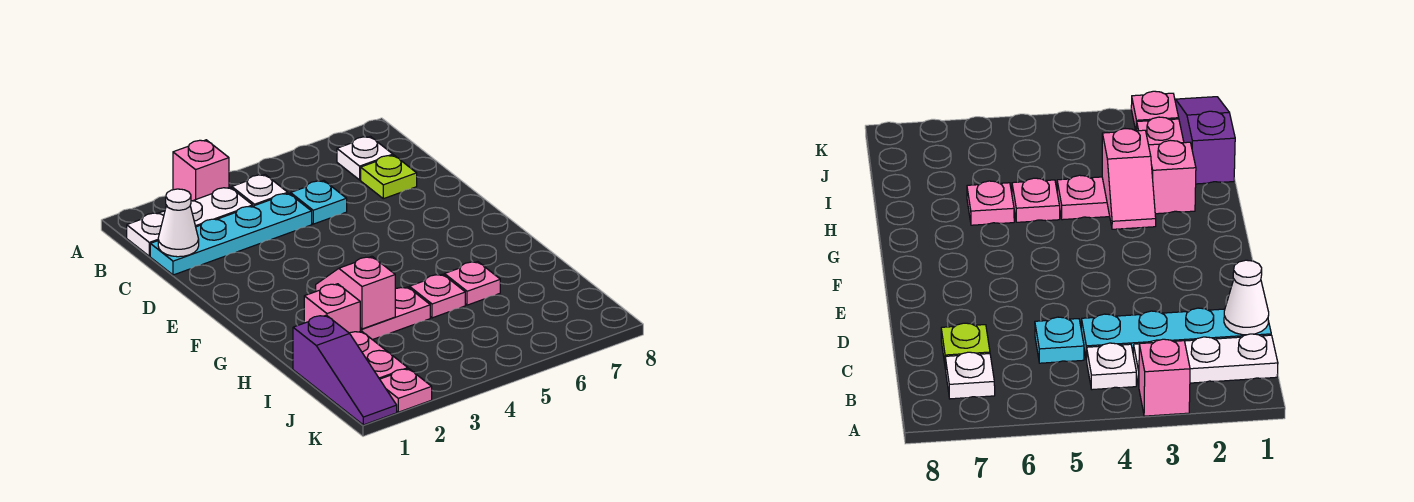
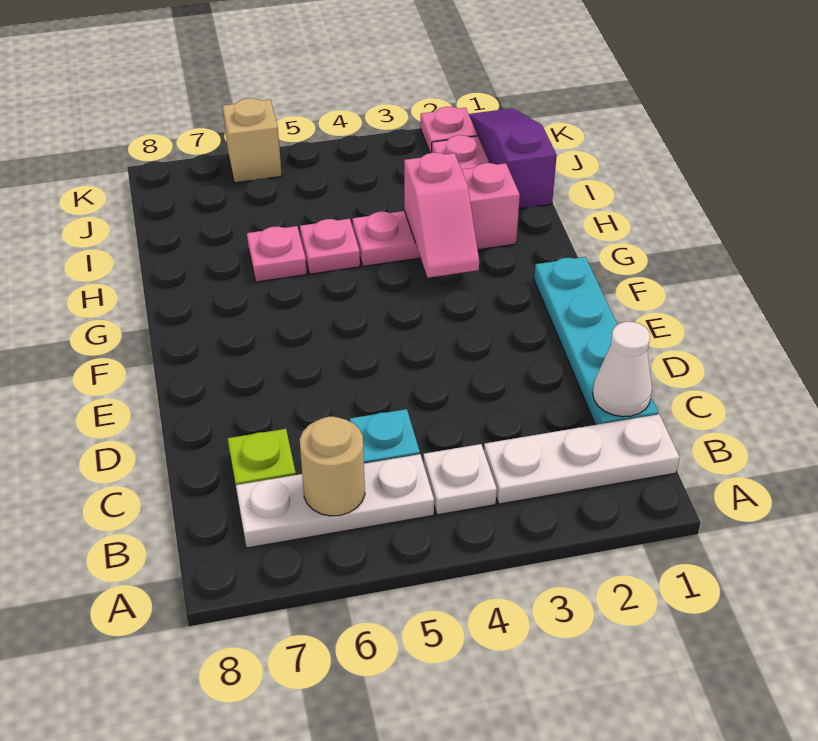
pink 1x1 brick [173,140,229,201] -> none
none -> tan 1x1 round brick [300,417,365,516]
white 1x1 plate [337,136,393,180] -> white 1x3 plate [236,454,434,548]
cyan 1x4 plate [150,193,312,275] -> cyan 1x4 plate turned to [534,257,658,425]
none -> tan 1x1 brick [223,98,282,183]

